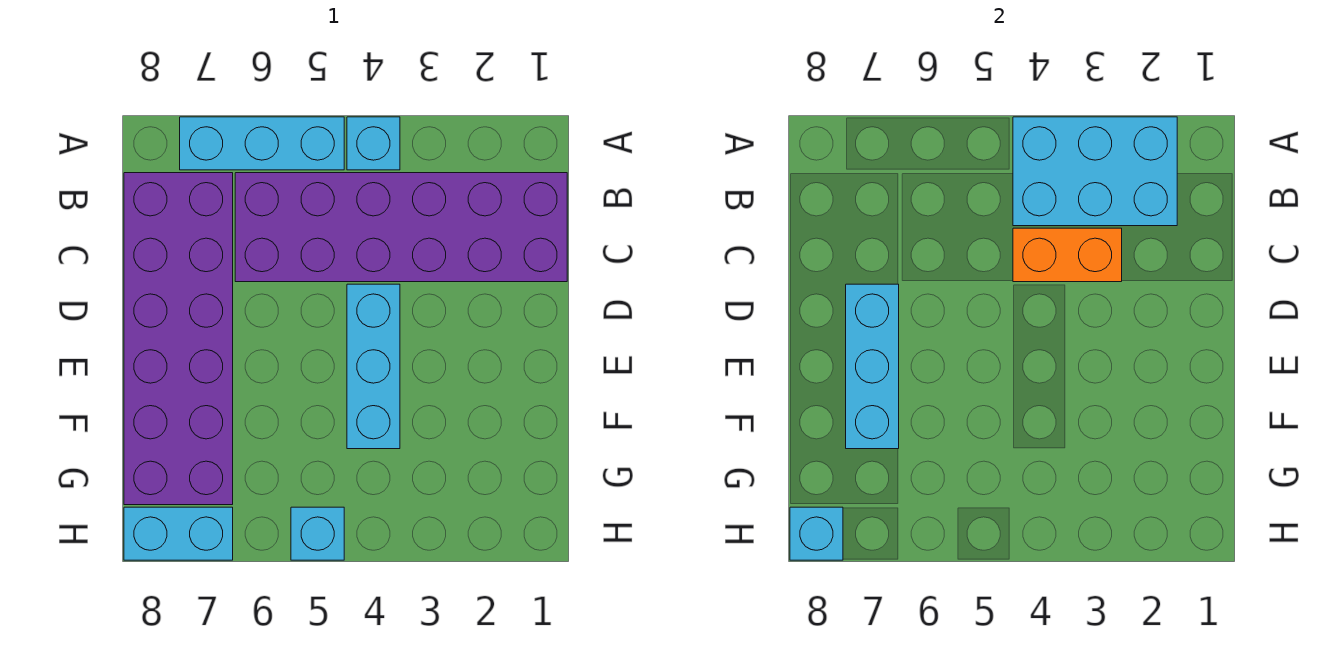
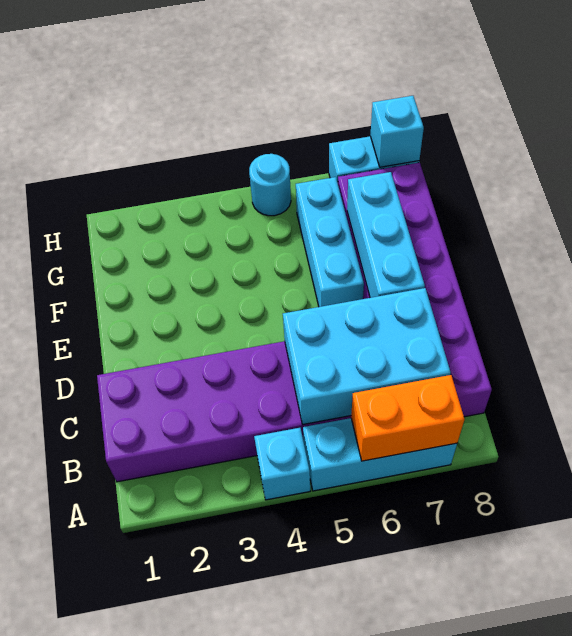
cyan 2x3 brick [1013,117,1177,226] -> cyan 2x3 brick moved to [283,288,451,425]
orange 1x2 brick [1013,228,1122,282] -> orange 1x2 brick moved to [351,375,464,461]
cyan 1x3 brick [347,284,400,449] -> cyan 1x3 brick moved to [296,177,364,307]
cyan 1x1 brick [291,507,344,560] -> cyan 1x1 round brick [249,154,291,216]

